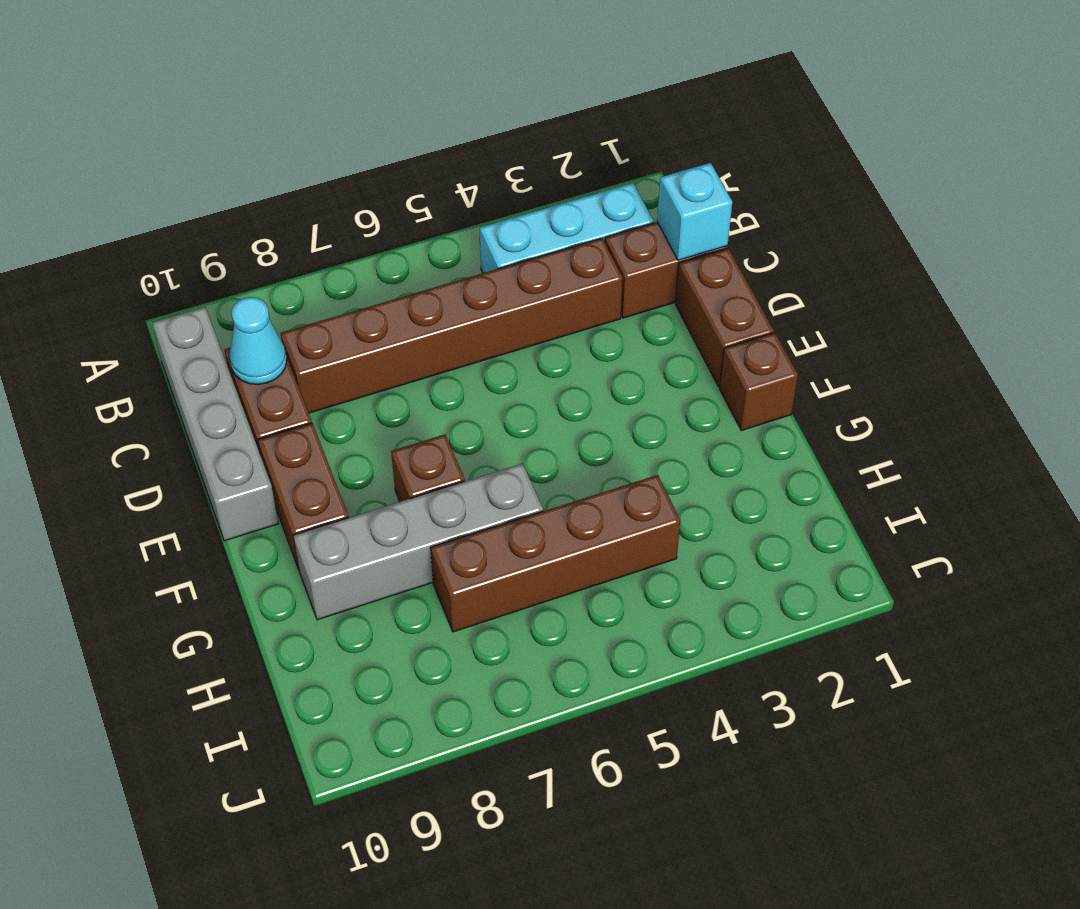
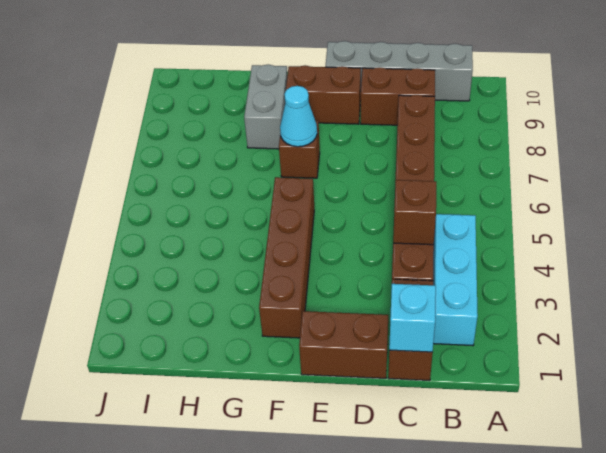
cyan 1x1 cone [229,297,287,384] -> cyan 1x1 cone moved to [280,86,317,147]
brown 1x1 brick [719,333,798,430] -> brown 1x1 brick moved to [393,180,436,245]
grey 1x4 brick [293,463,543,620] -> grey 1x2 brick [244,65,287,149]
brown 1x4 brick [431,475,680,632] -> brown 1x4 brick moved to [259,177,314,338]

